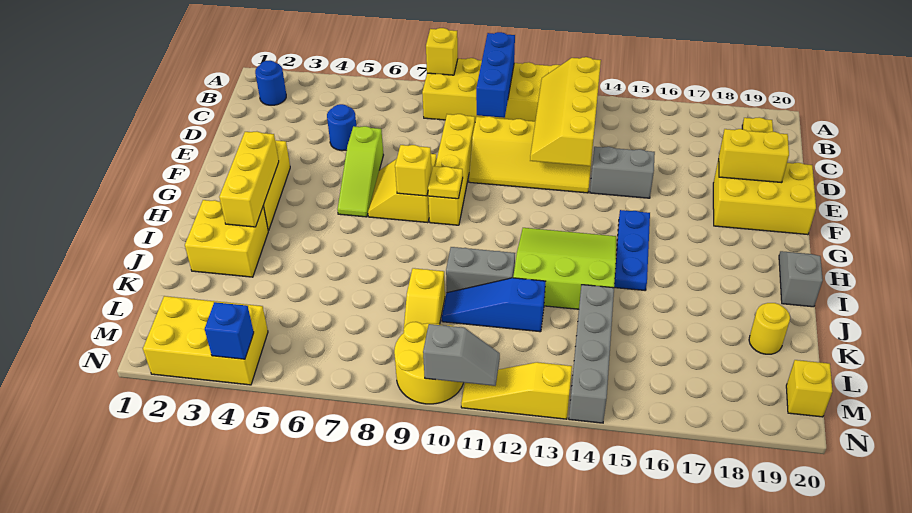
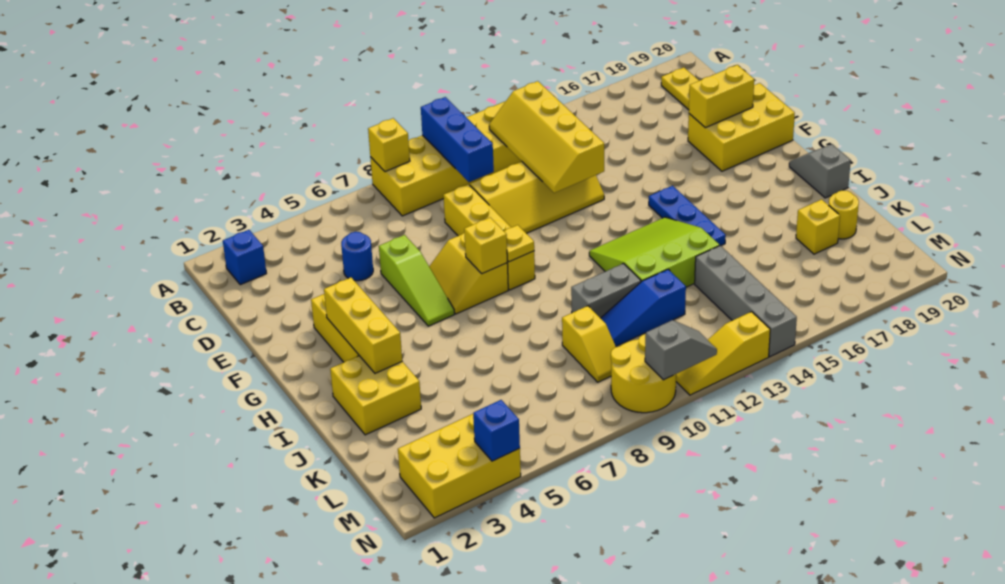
blue 1x1 round brick [255,61,286,105] -> blue 1x1 brick [223,230,266,285]
grey 1x2 brick [590,147,655,198] -> none
yellow 1x1 brick [786,360,833,417] -> yellow 1x1 brick moved to [796,199,840,254]

